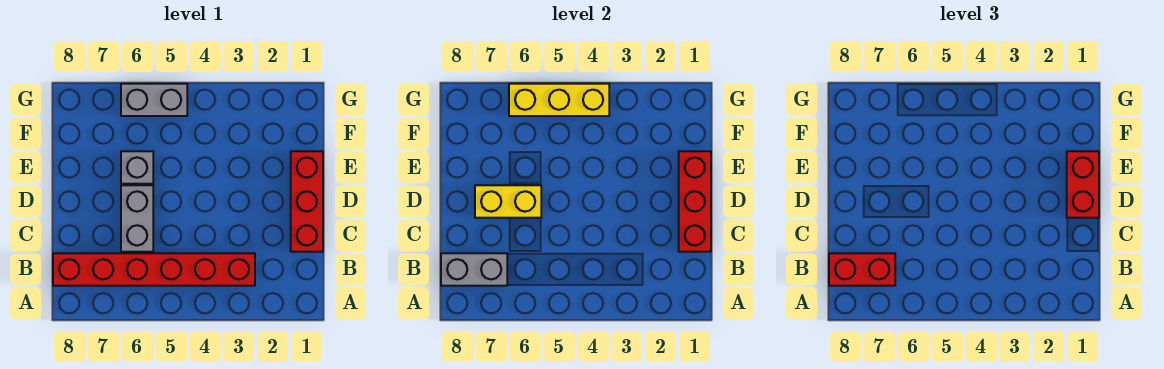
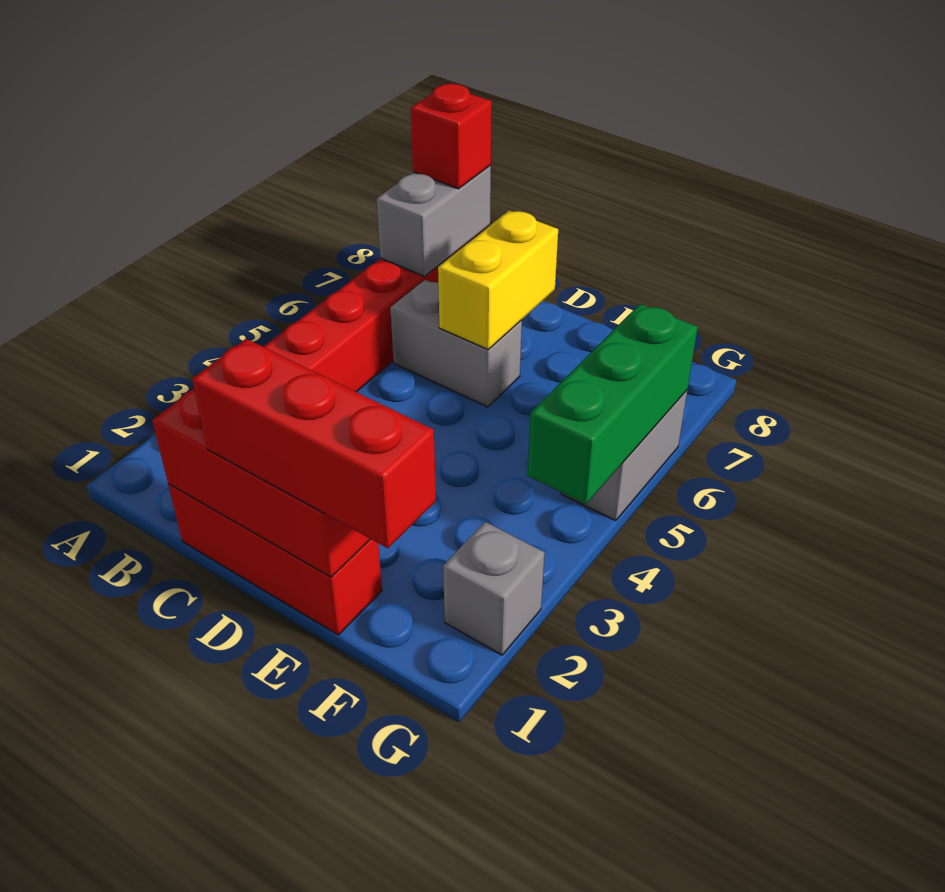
red 1x2 brick [829,253,895,286] -> red 1x1 brick [411,84,492,189]
red 1x2 brick [1067,151,1099,218] -> red 1x3 brick [192,339,436,548]
grey 1x1 brick [121,151,153,184] -> grey 1x1 brick moved to [443,522,545,655]
yellow 1x3 brick [509,84,609,116] -> green 1x3 brick [528,304,698,504]

